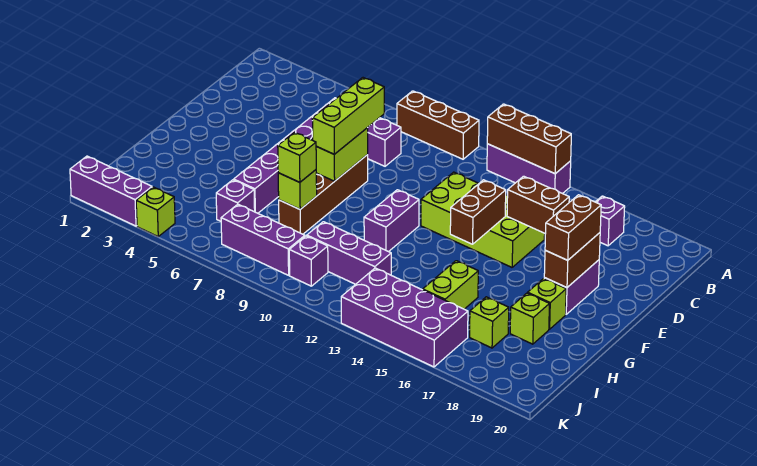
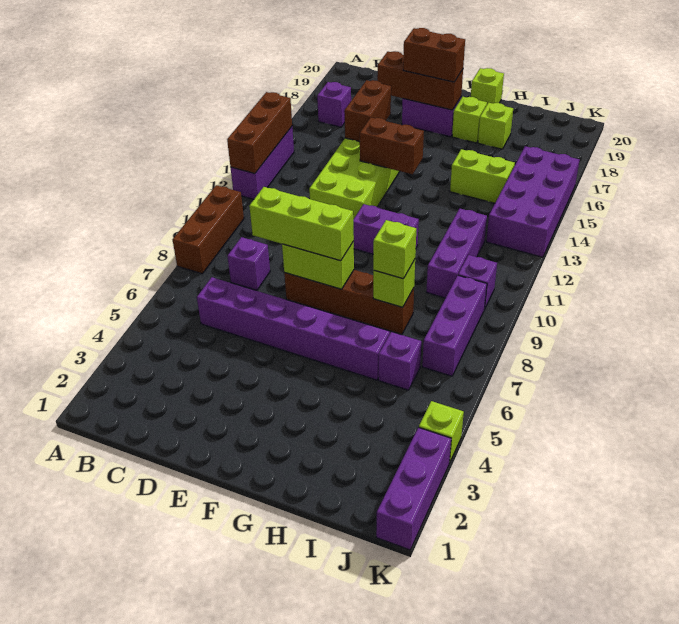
brown 1x2 brick [544,233,600,288] -> brown 1x3 brick [377,51,463,110]
lime 1x1 brick [470,297,509,348] -> lime 1x1 brick moved to [471,68,504,104]

